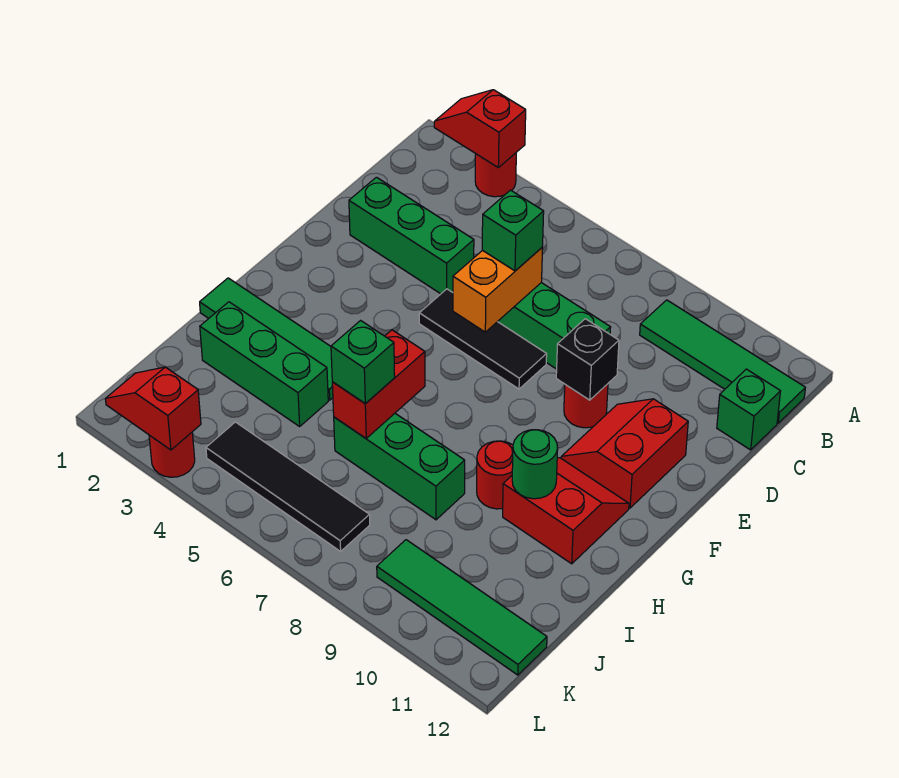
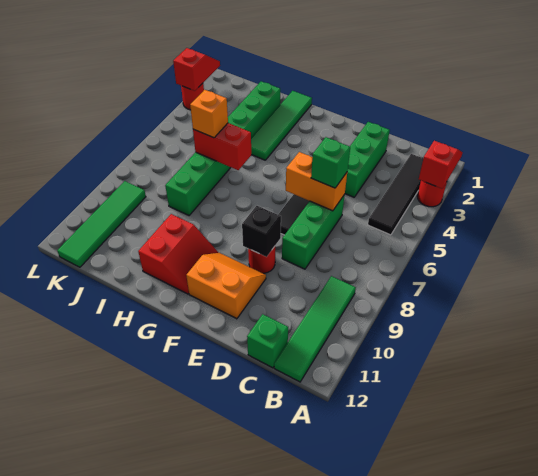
red 2x2 slope [561,399,688,508] -> orange 2x2 slope [186,253,266,319]
red 1x1 round brick [477,441,513,509] -> none
green 1x1 round brick [512,430,558,499] -> none
green 1x1 brick [331,321,395,404] -> orange 1x1 brick [190,90,228,138]
black 1x4 tile [206,422,370,551] -> black 1x4 tile moved to [368,154,423,235]

